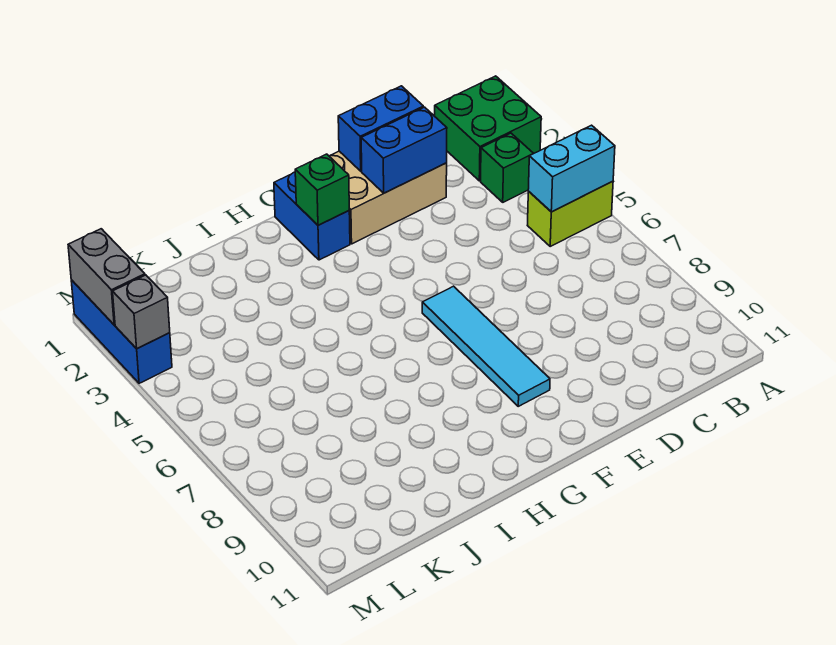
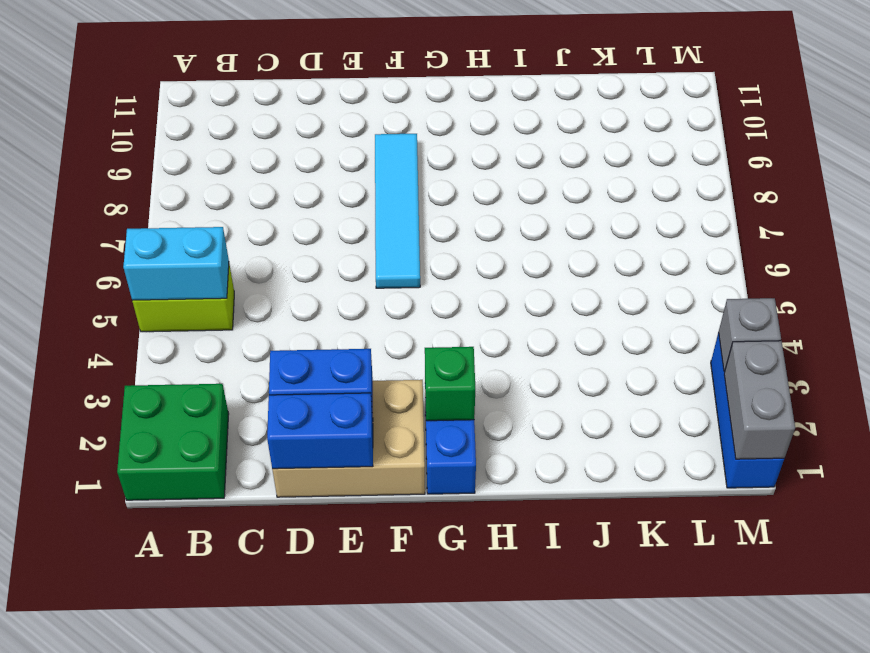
green 1x1 brick [481,133,533,202] -> none

